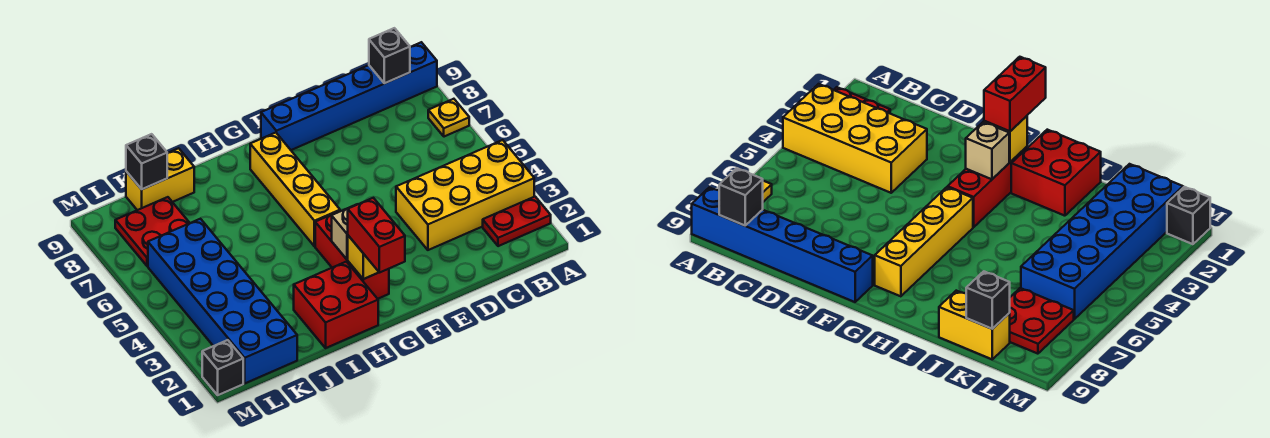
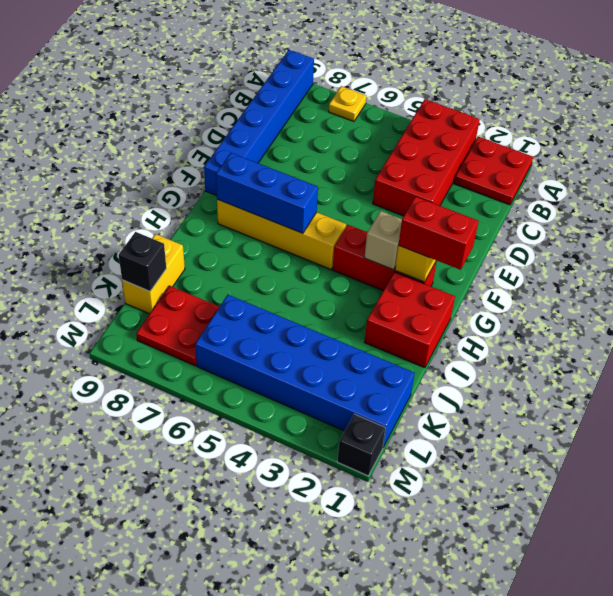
red 1x2 plate [483,197,551,246] -> red 2x2 plate [454,137,533,205]
yellow 2x4 brick [396,140,534,250] -> red 2x4 brick [373,99,480,216]
black 1x1 brick [369,28,410,83] -> none
none -> blue 1x3 brick [216,153,318,233]

